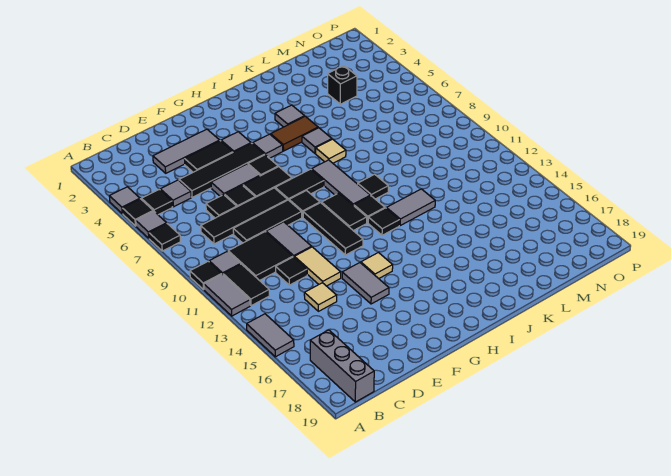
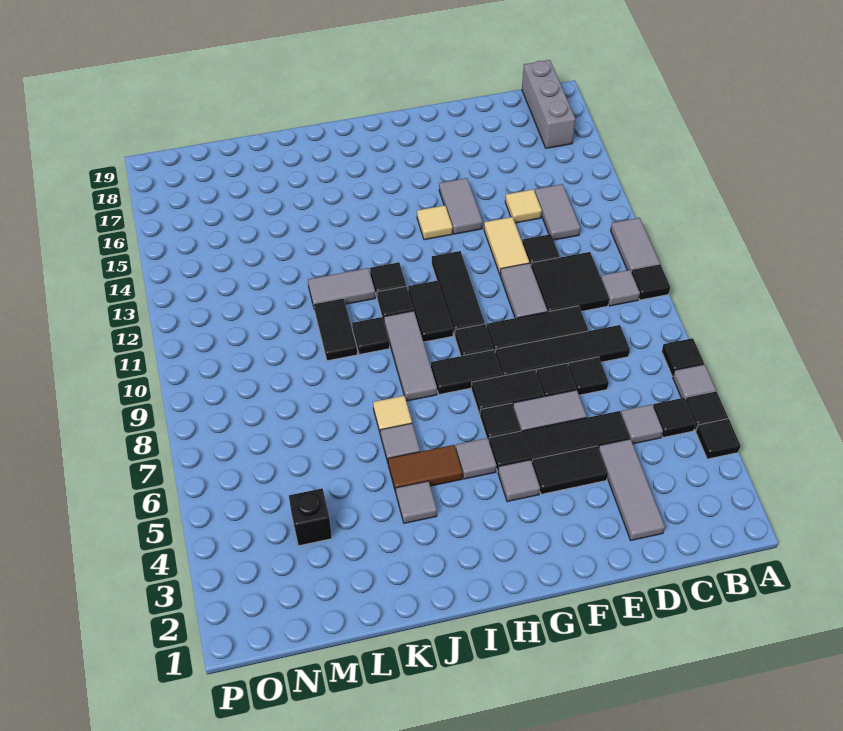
grey 1x1 tile [109,187,140,214] -> black 1x1 tile [696,419,741,459]
grey 1x2 tile [247,314,294,357] -> grey 1x2 tile moved to [535,184,580,240]
black 1x2 tile [223,264,269,306] -> black 1x2 tile moved to [314,298,357,361]
grey 1x3 tile [153,129,220,173] -> grey 1x3 tile turned to [599,439,665,540]

